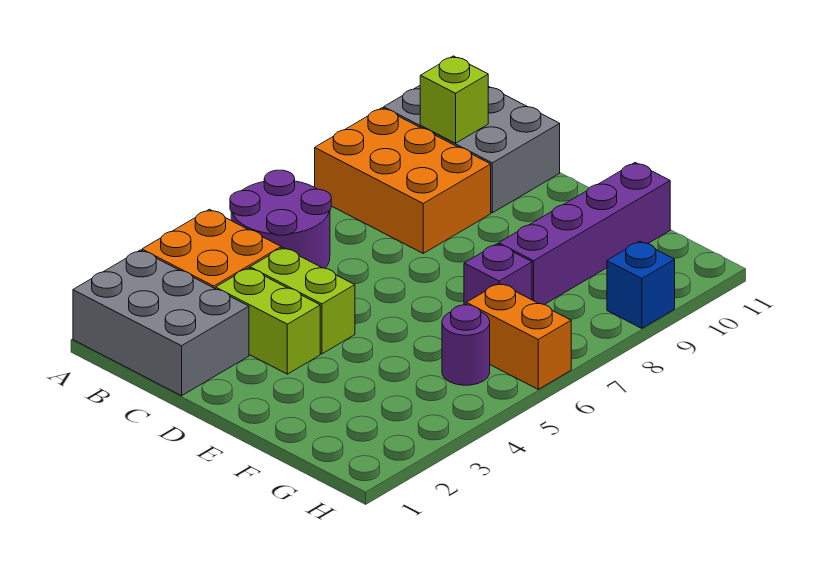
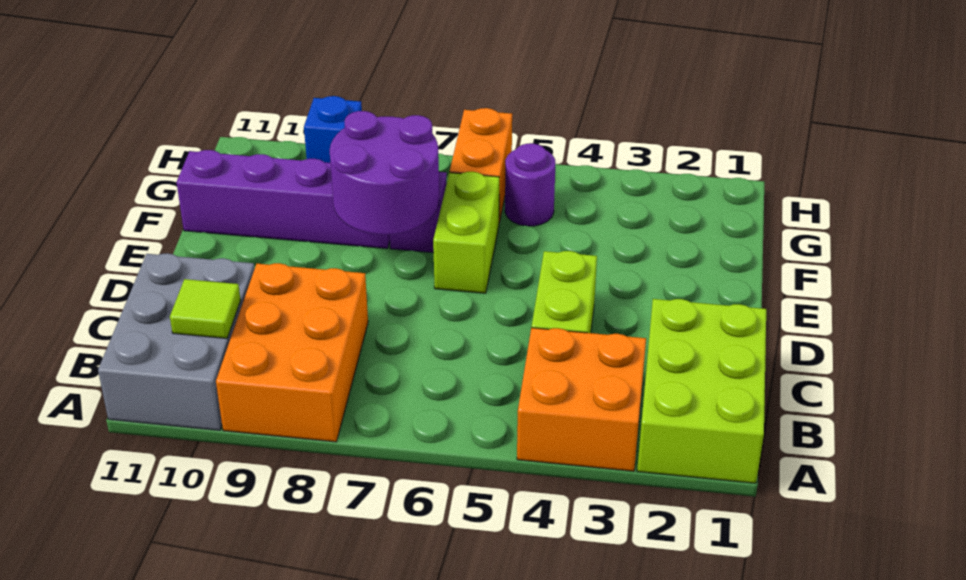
grey 2x3 brick [73,250,249,396] -> lime 2x3 brick [637,299,766,483]
purple 2x2 round brick [230,170,331,268] -> purple 2x2 round brick moved to [330,111,439,235]
lime 1x1 brick [420,56,488,143] -> lime 1x1 tile [170,279,241,338]
lime 1x2 brick [216,268,320,374] -> lime 1x2 brick moved to [433,172,499,293]

